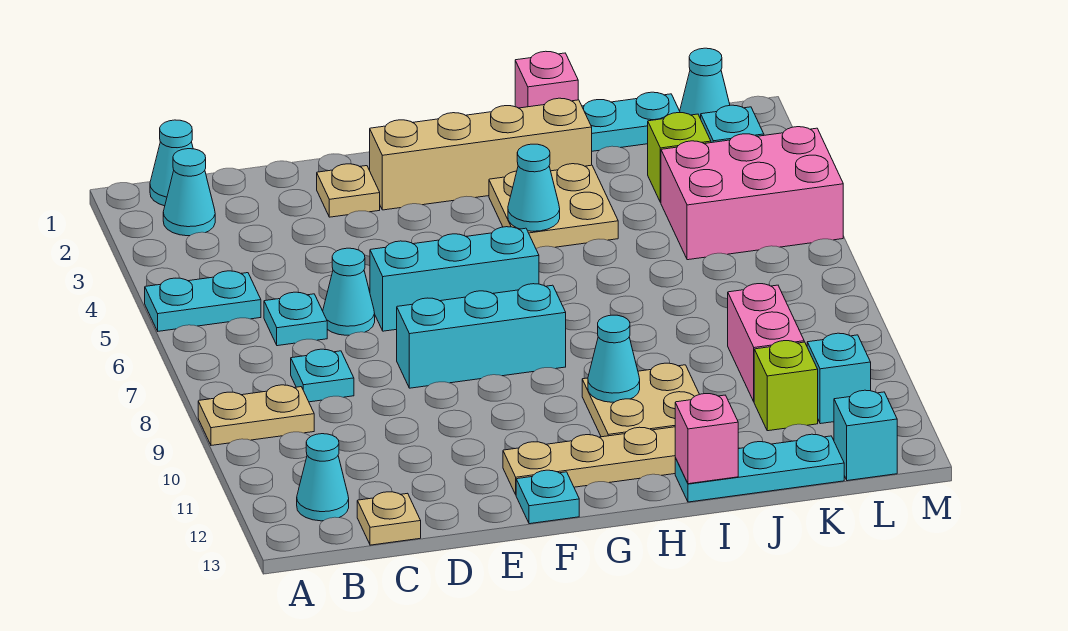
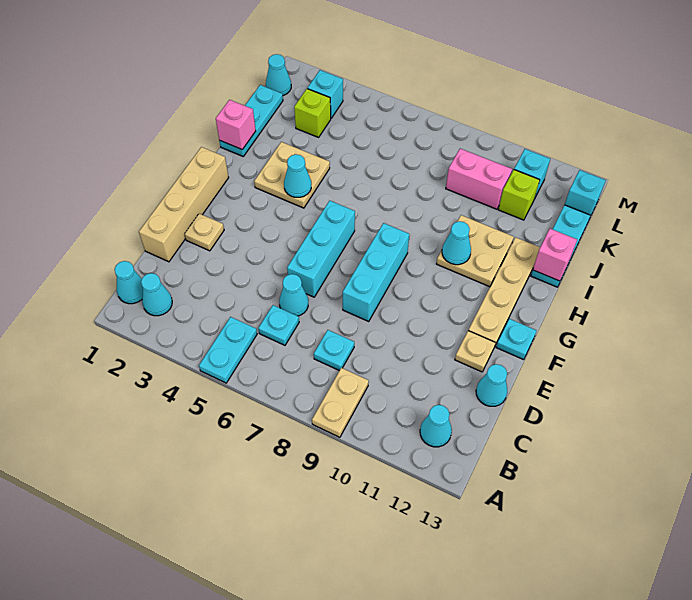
tan 1x1 plate [357,492,421,545] -> tan 1x1 plate moved to [455,331,495,372]
none -> cyan 1x1 cone [476,364,507,406]
tan 1x4 brick [370,98,592,210] -> tan 1x4 brick moved to [139,147,229,262]
pink 2x3 brick [661,127,843,260] -> none

